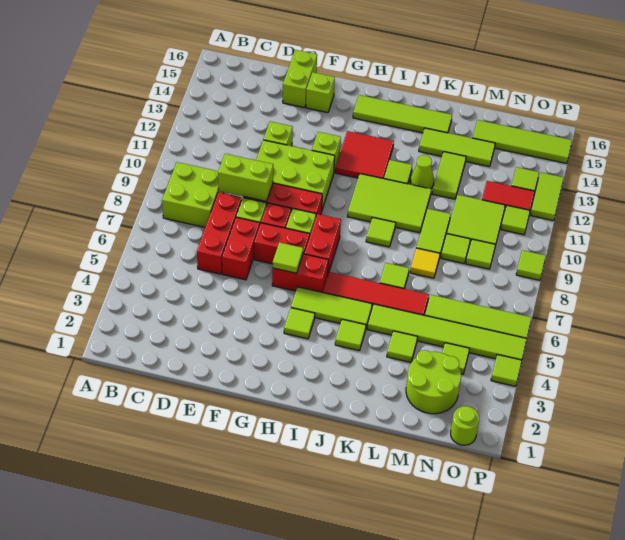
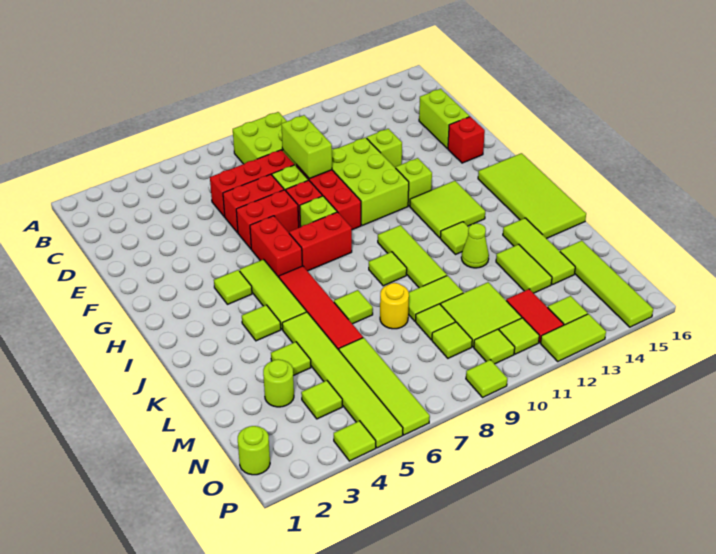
lime 1x2 brick [283,50,317,108] -> lime 1x2 brick turned to [419,89,469,148]
red 1x2 brick [254,223,310,264] -> red 1x2 brick turned to [236,190,299,249]
lime 1x1 brick [306,72,335,113] -> red 1x1 brick [448,117,485,163]
lime 1x1 tile [273,242,303,273] -> lime 1x1 tile moved to [474,329,515,364]
red 2x2 tile [335,131,394,179] -> lime 2x2 tile [410,181,485,238]
lime 1x4 tile [353,95,452,133] -> lime 2x4 tile [478,153,586,239]
lime 2x3 tile [347,174,431,233] -> lime 1x3 tile [378,225,447,288]
yellow 1x1 tile [410,248,440,278] -> yellow 1x1 round brick [380,283,409,329]
lime 1x2 tile [432,152,466,199] -> lime 1x2 tile turned to [496,244,552,293]
lime 2x2 round brick [406,350,461,414] -> lime 1x1 round brick [263,359,294,407]

